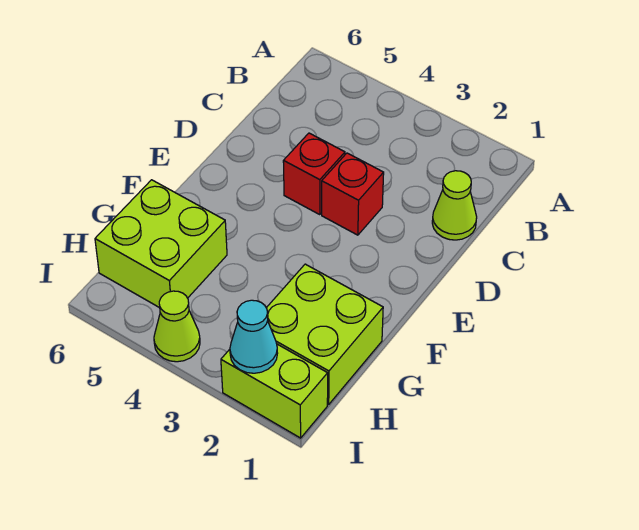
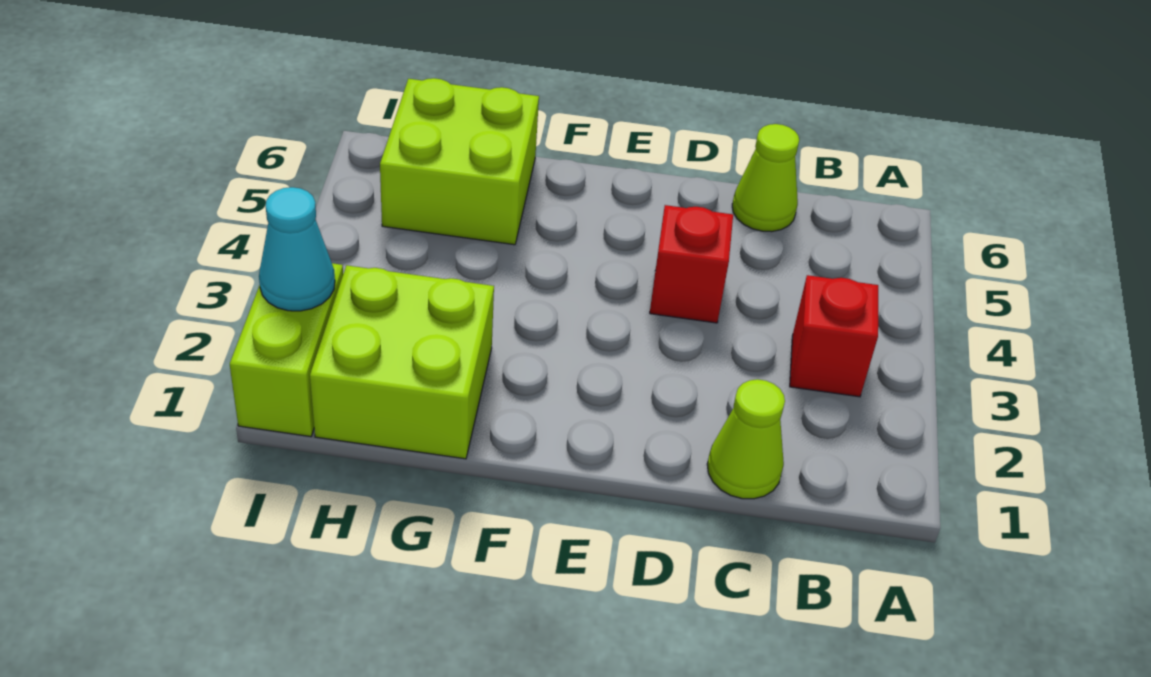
red 1x1 brick [322,153,384,235] -> red 1x1 brick moved to [790,275,878,397]
lime 1x1 cone [154,291,200,362] -> lime 1x1 cone moved to [732,124,799,232]

